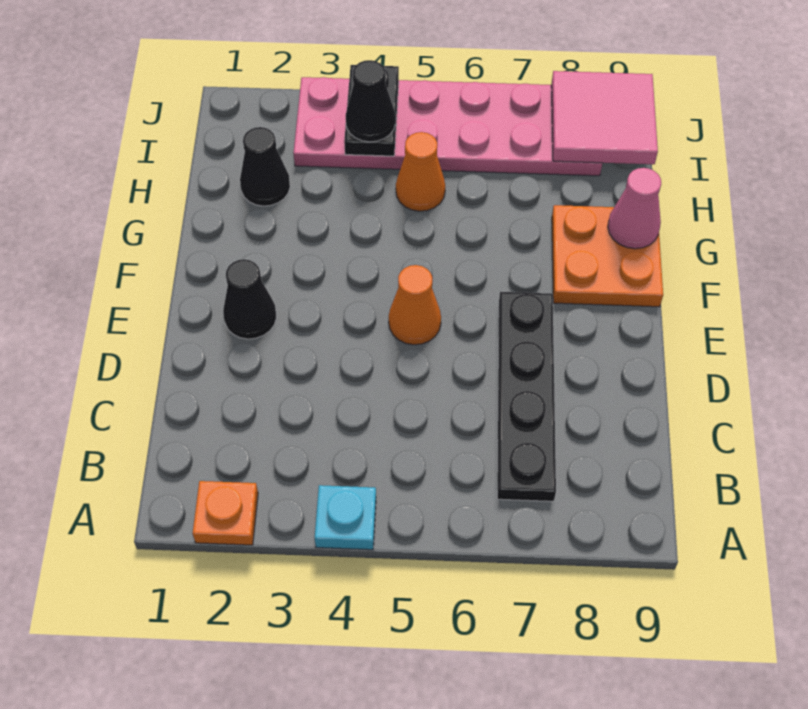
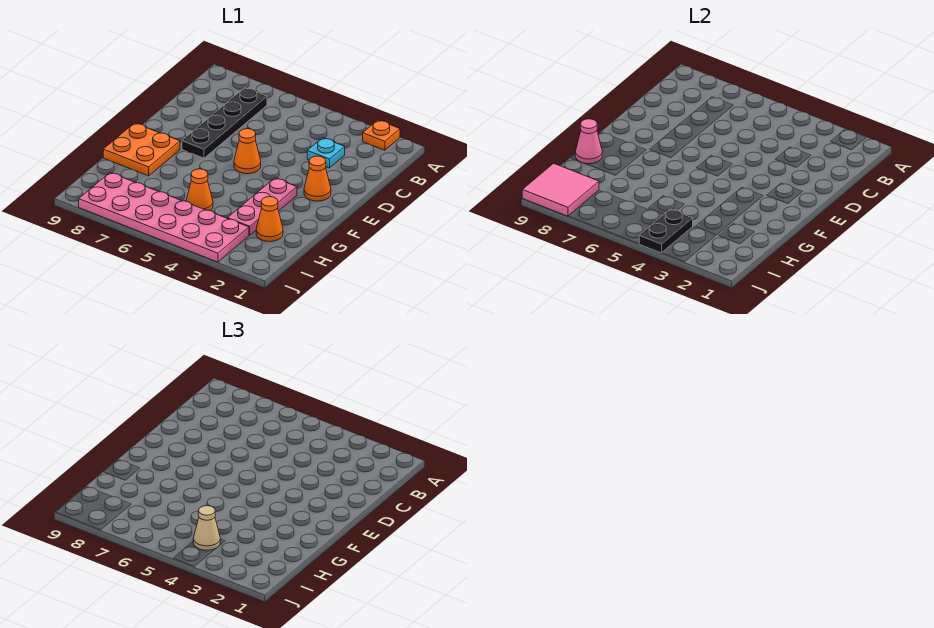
cyan 1x1 plate [315,485,376,550] -> cyan 1x1 plate moved to [307,138,345,168]
black 1x1 cone [223,259,276,339] -> orange 1x1 cone [304,156,331,201]
none -> pink 1x3 plate [228,178,297,235]
black 1x1 cone [240,127,290,206] -> orange 1x1 cone [256,197,283,242]
black 1x1 cone [346,60,395,142] -> tan 1x1 cone [193,506,220,550]

